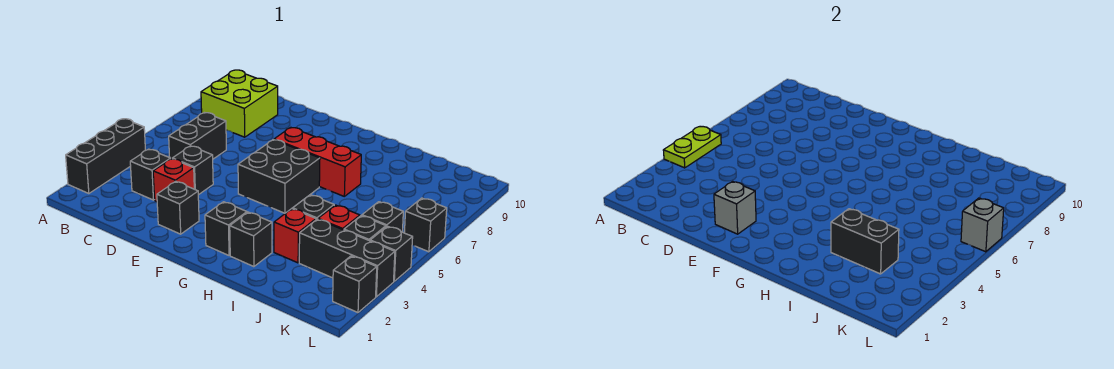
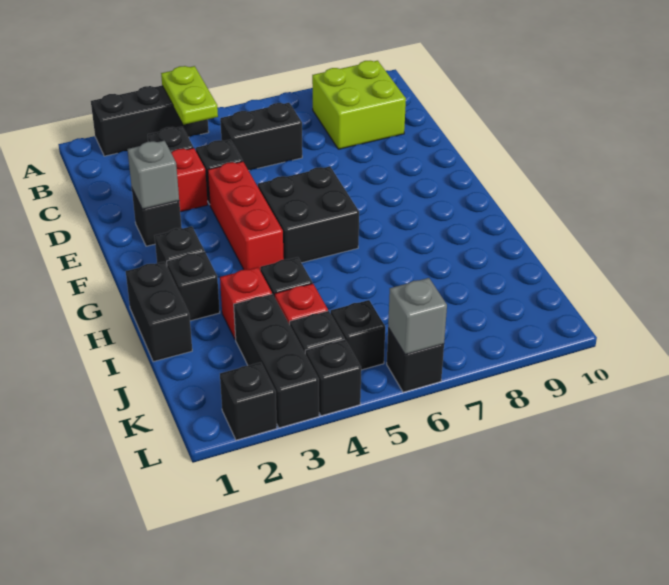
lime 1x2 plate [663,126,721,168] -> lime 1x2 plate turned to [161,66,218,124]
red 1x3 brick [274,127,361,196] -> red 1x3 brick moved to [208,161,284,270]
black 1x2 brick [831,209,899,274] -> black 1x2 brick moved to [126,262,192,362]

